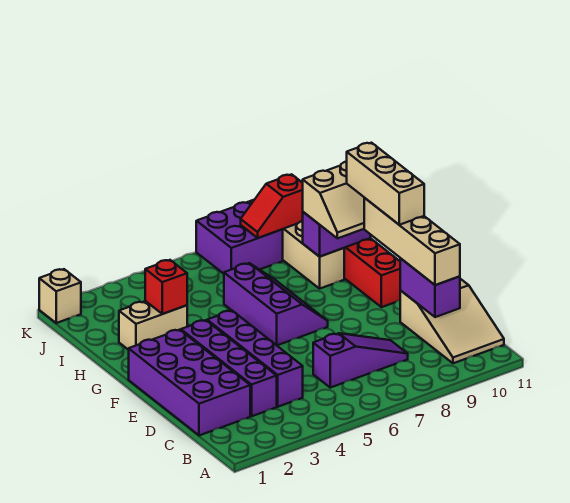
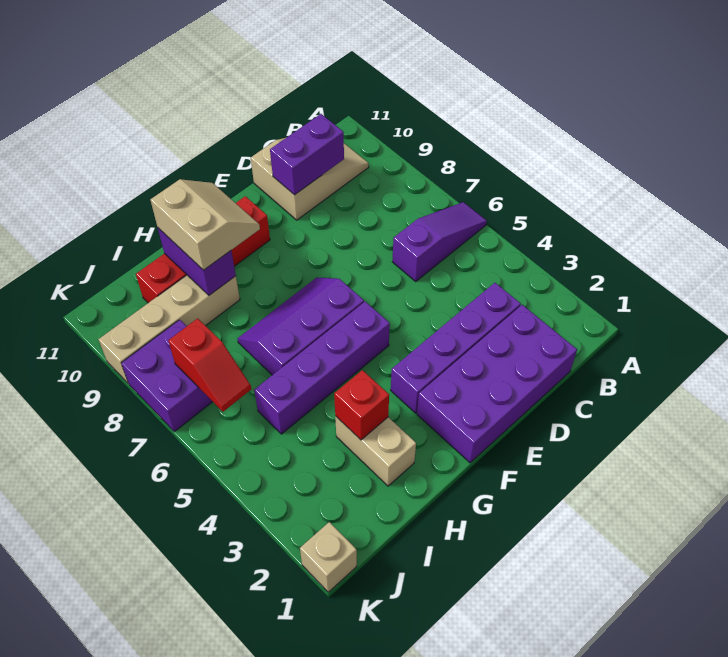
purple 1x4 brick [207,311,303,407] -> purple 1x4 brick moved to [254,302,390,434]
purple 1x3 slope [313,333,408,388] -> purple 1x3 slope turned to [393,202,487,281]
tan 1x4 brick [364,198,460,285] -> none
tan 1x3 brick [347,143,424,225] -> none
red 1x2 slope [241,174,303,238] -> red 1x2 slope moved to [168,318,251,412]

